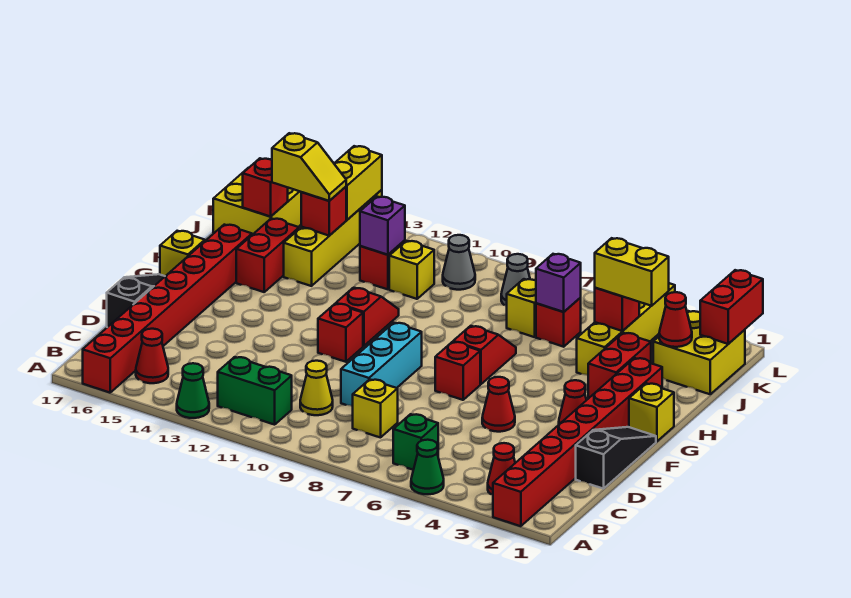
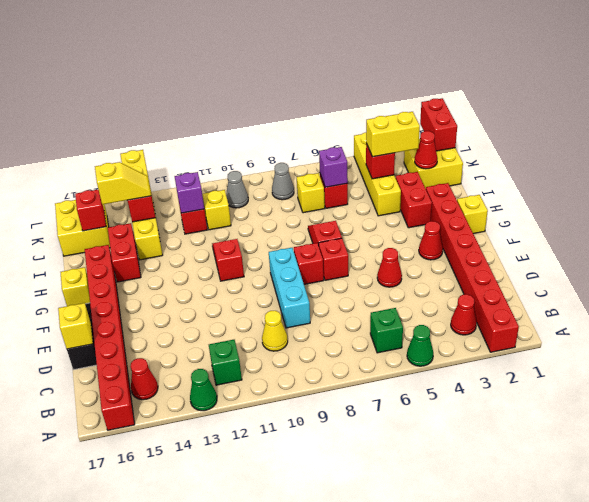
green 1x2 brick [218,357,292,425] -> green 1x1 brick [209,340,242,385]
yellow 1x1 brick [353,379,398,438] -> yellow 1x1 brick moved to [58,303,93,349]
black 1x3 slope [576,427,656,489] -> none
red 1x1 brick [318,304,363,362] -> red 1x1 brick moved to [294,243,324,284]

